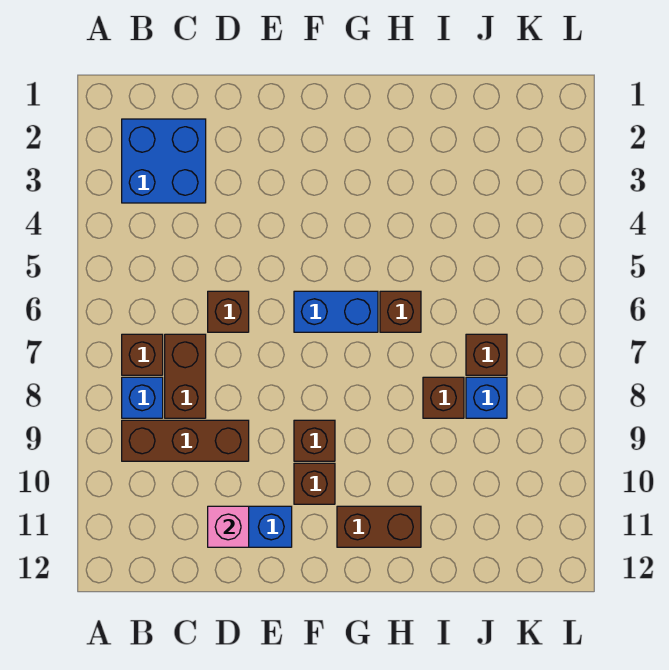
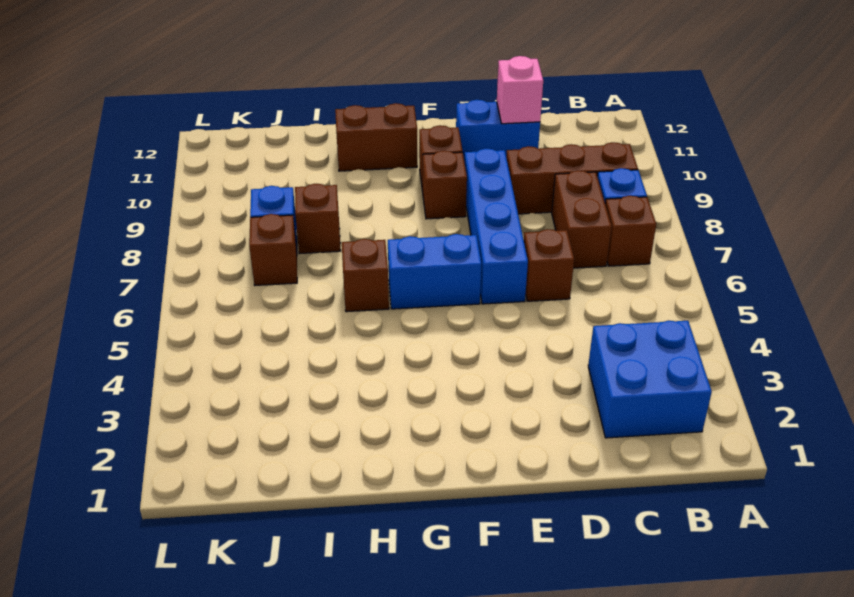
none -> blue 1x4 brick [465,148,528,304]

